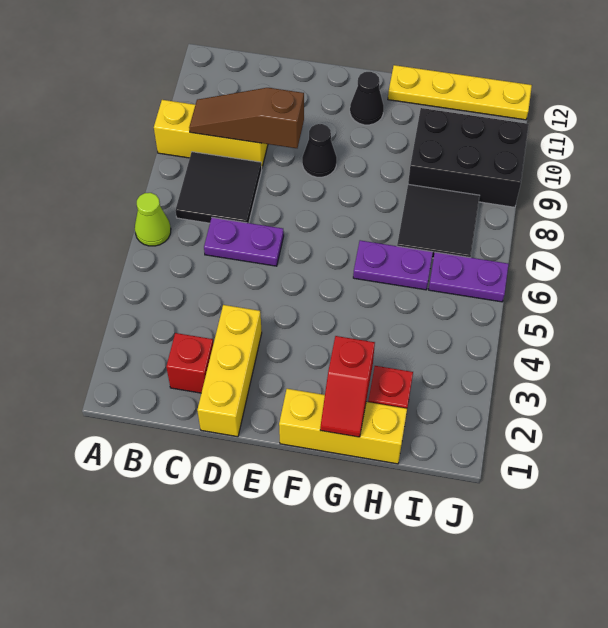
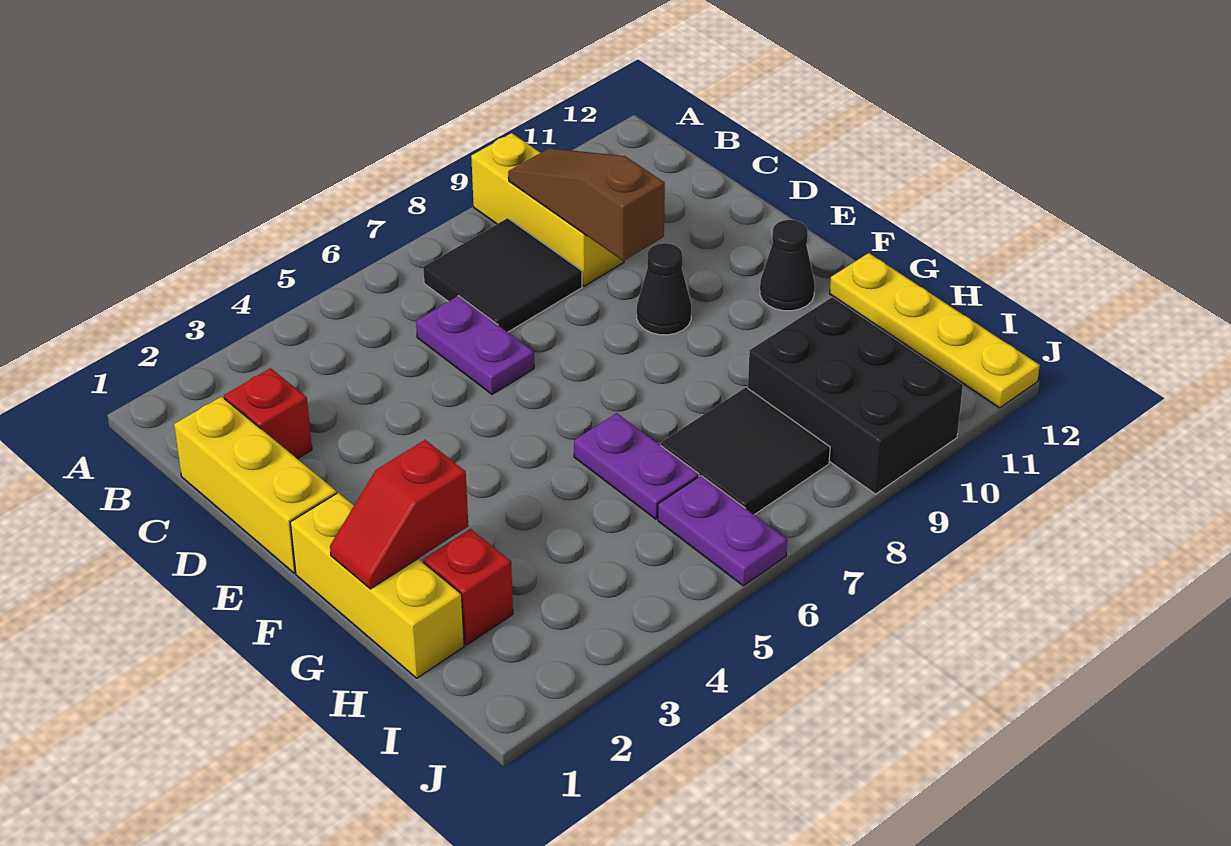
lime 1x1 cone [135,193,171,246] -> none
yellow 1x3 brick [197,305,262,437] -> yellow 1x3 brick turned to [174,397,337,573]

